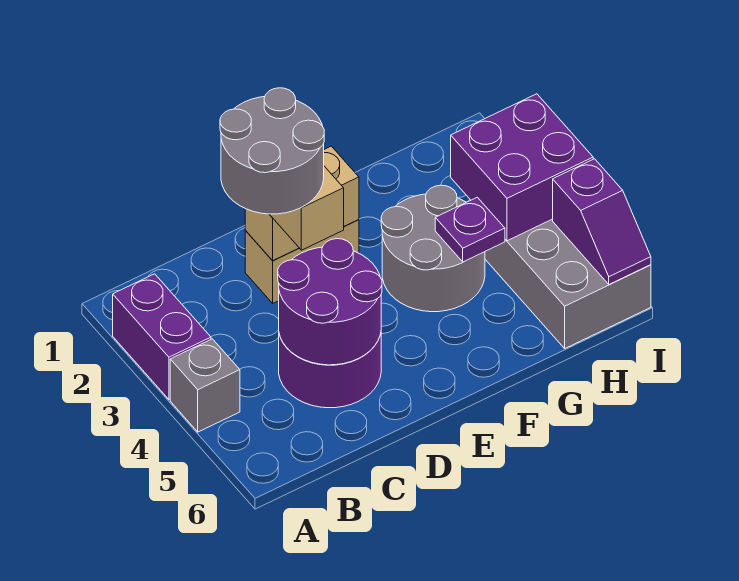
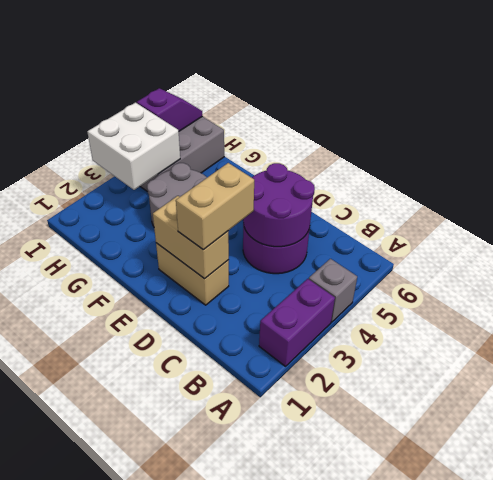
grey 2x2 round brick [220,88,324,214] -> none
purple 1x1 plate [435,197,505,262] -> none
purple 2x2 brick [451,94,593,241] -> white 2x2 brick [87,103,180,190]

